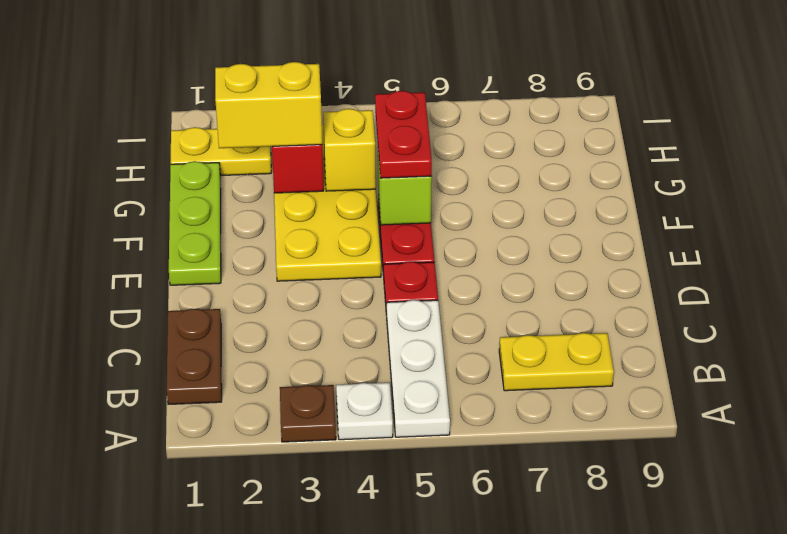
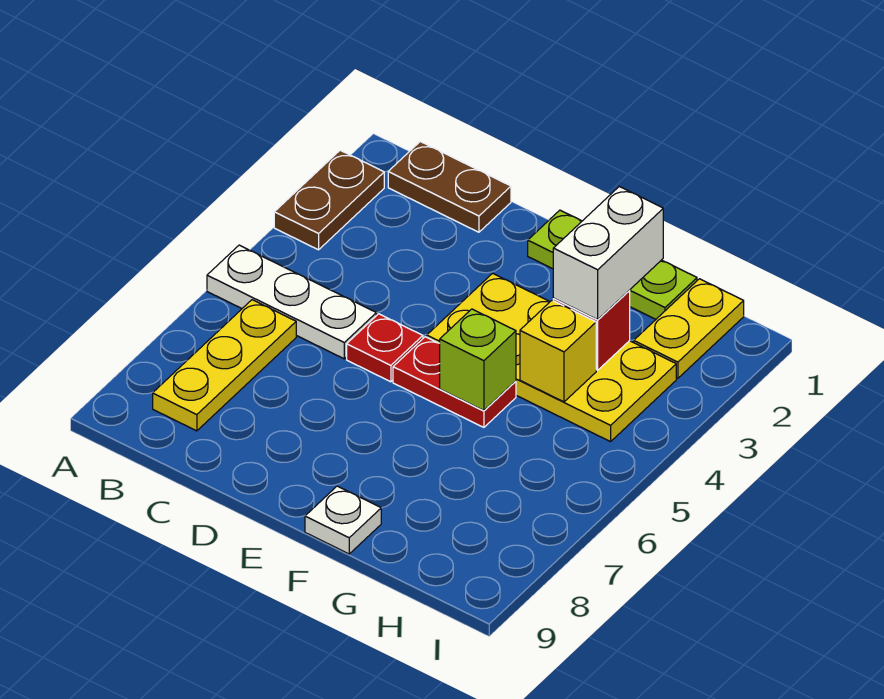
brown 1x1 plate [280,385,336,442] -> brown 1x2 plate [274,150,384,250]
white 1x1 plate [336,383,393,440] -> white 1x1 plate moved to [305,486,381,554]
yellow 1x2 plate [499,333,614,391] -> yellow 1x3 plate [153,300,296,431]
red 1x2 plate [375,91,432,178] -> none
yellow 1x2 brick [215,62,322,148] -> white 1x2 brick [553,187,663,320]

